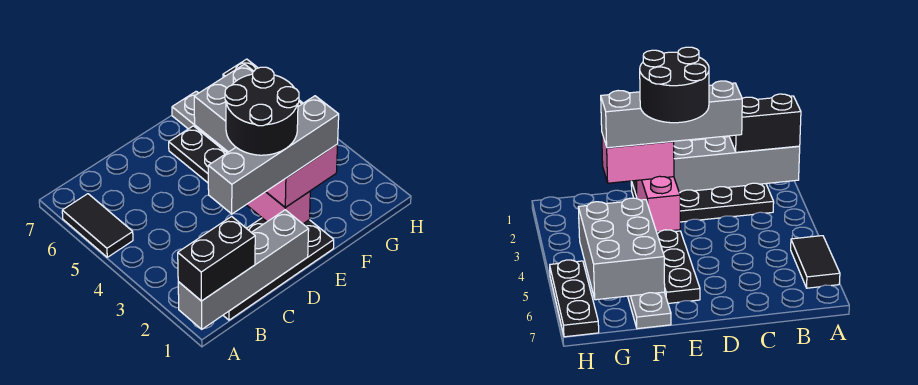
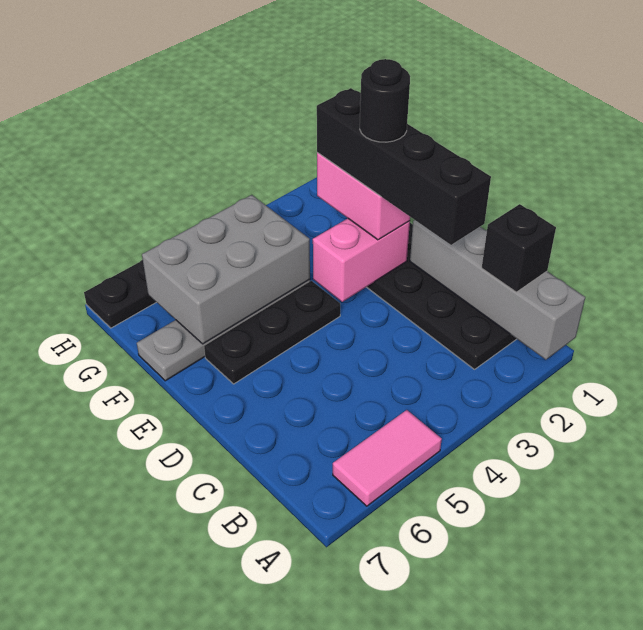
black 1x2 brick [178,216,255,301] -> black 1x1 brick [482,204,556,292]
black 1x2 tile [62,194,133,257] -> pink 1x2 tile [333,410,442,506]
grey 1x4 brick [208,96,339,214] -> black 1x4 brick [317,88,491,245]
black 2x2 round brick [225,67,299,155] -> black 1x1 round brick [360,59,410,142]

